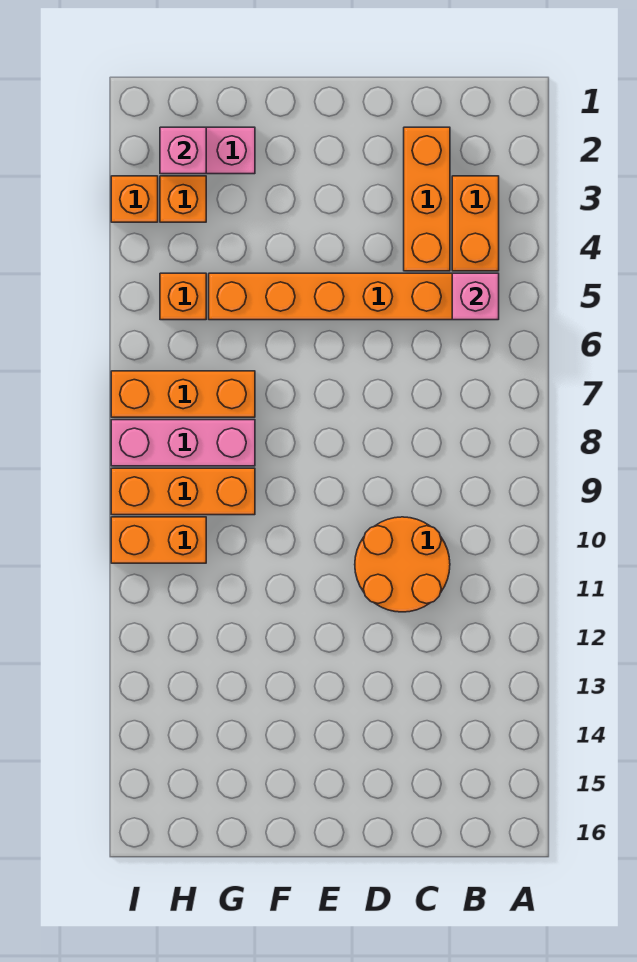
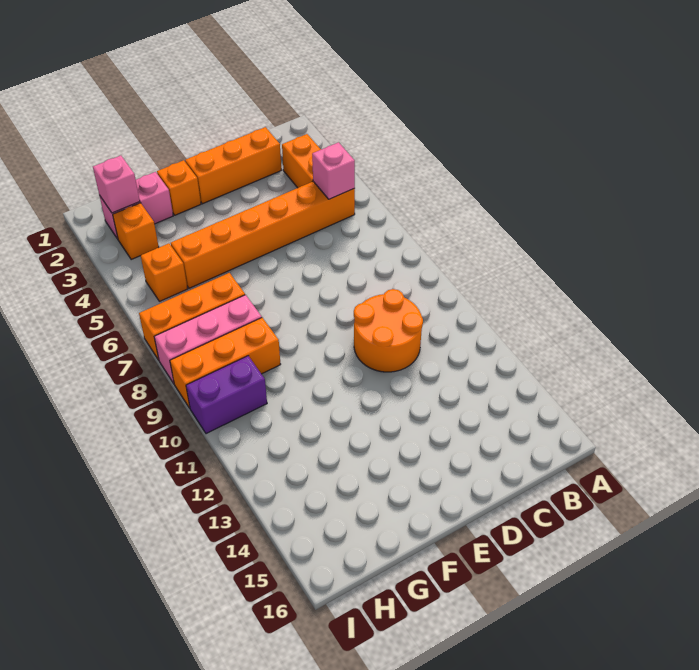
orange 1x3 brick [404,127,450,271] -> orange 1x3 brick turned to [185,127,281,204]
orange 1x2 brick [111,517,206,563] -> purple 1x2 brick [186,356,267,434]
orange 1x1 brick [111,176,158,222] -> orange 1x1 brick moved to [157,160,201,215]

